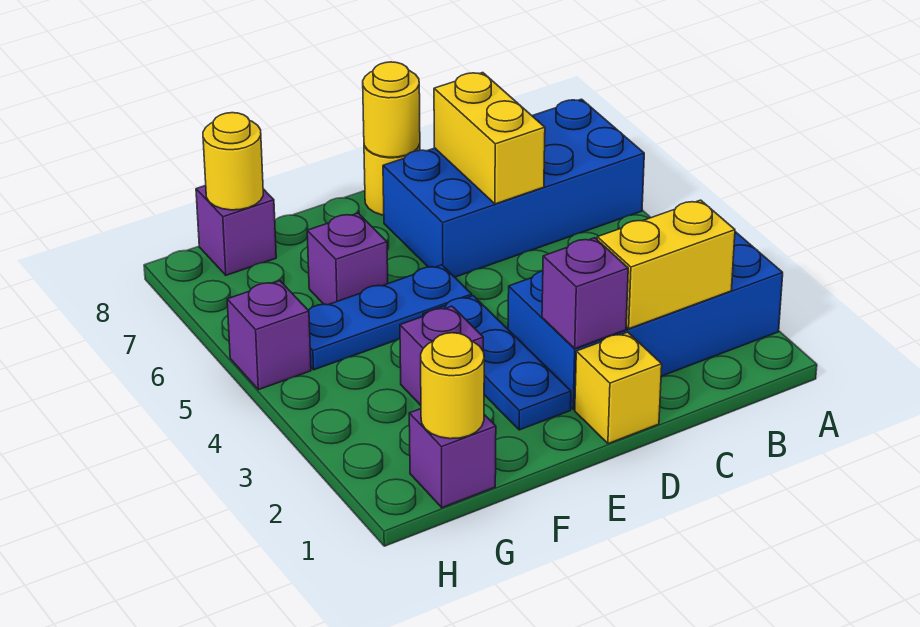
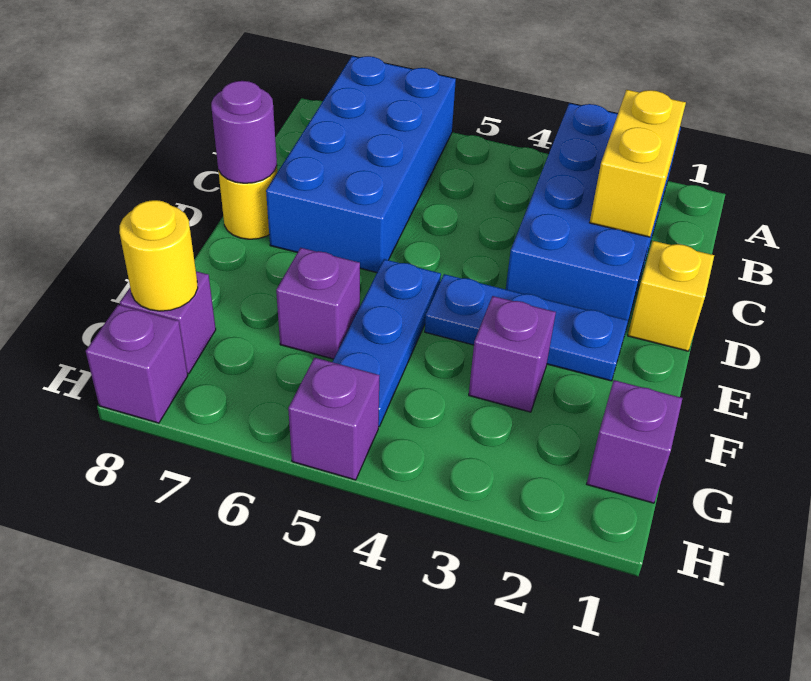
yellow 1x2 brick [434,73,545,204] -> none
purple 1x1 brick [542,238,628,349] -> purple 1x1 brick moved to [86,305,188,423]
yellow 1x1 round brick [363,62,420,157] -> purple 1x1 round brick [211,81,277,183]
yellow 1x1 round brick [421,333,484,439] -> none

